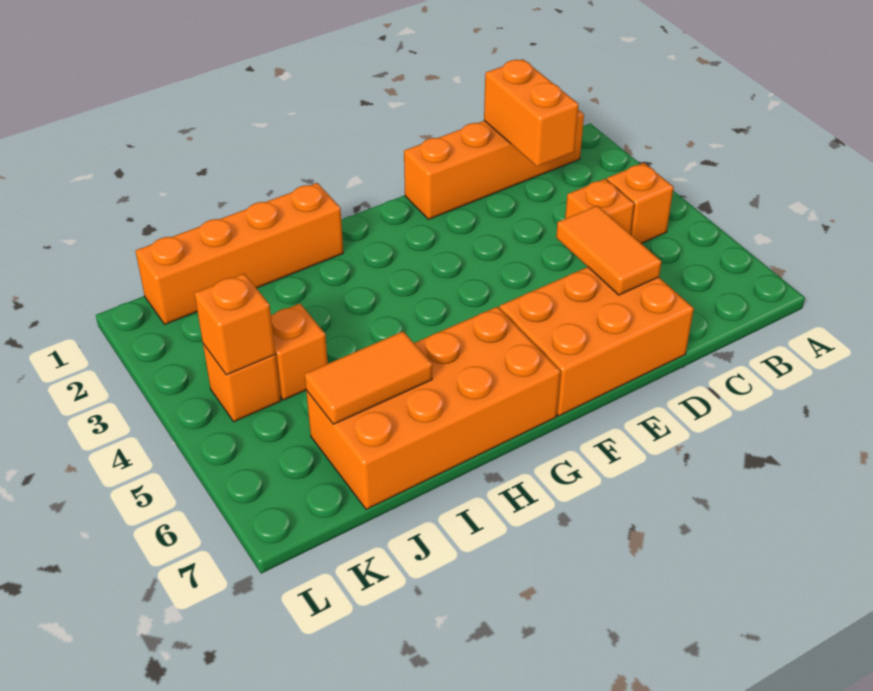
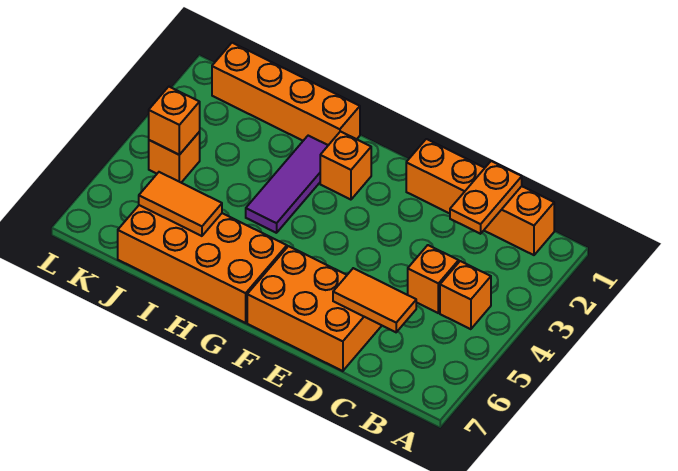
orange 1x2 brick [484,59,579,167] -> orange 1x2 plate [450,161,522,234]
orange 1x2 tile [556,206,662,295] -> orange 1x2 tile turned to [333,268,416,332]
none -> purple 1x3 tile [246,136,328,233]
orange 1x1 brick [271,304,328,400] -> orange 1x1 brick moved to [320,132,371,200]

